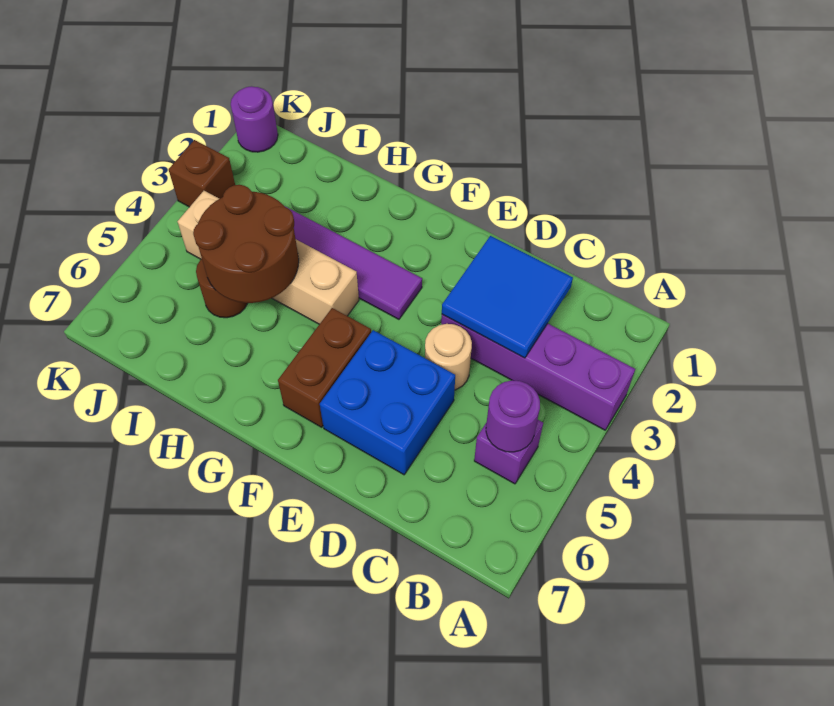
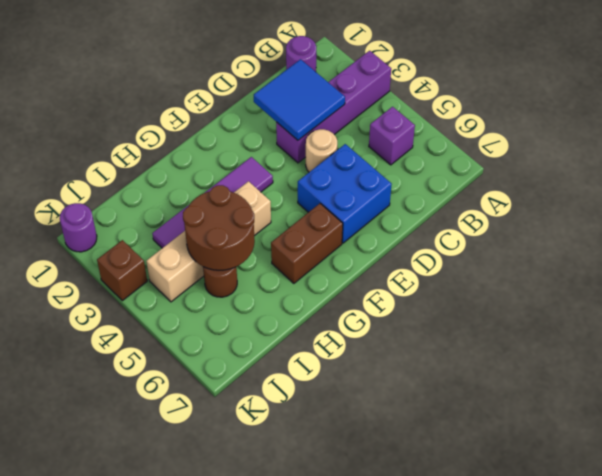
purple 1x1 round brick [486,380,540,452] -> purple 1x1 round brick moved to [286,36,316,72]
brown 1x2 brick [278,308,371,427] -> brown 1x2 brick turned to [271,204,343,283]

